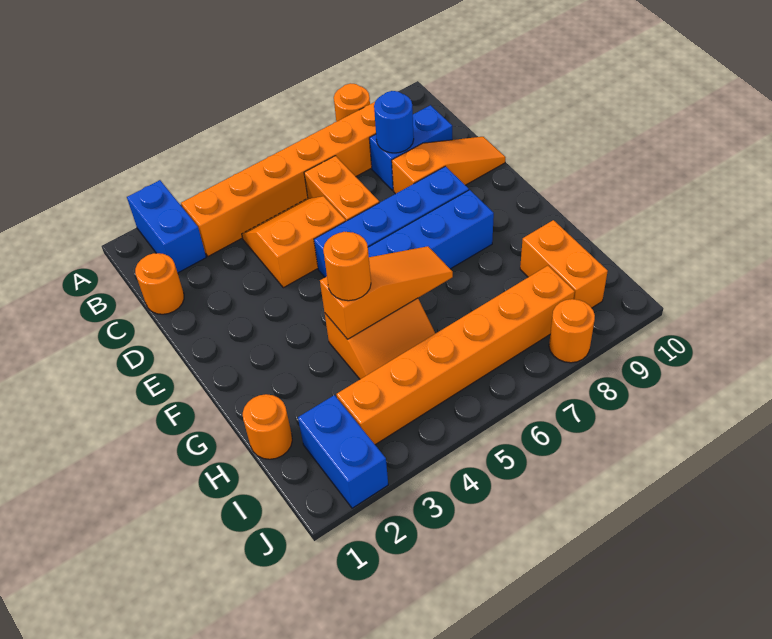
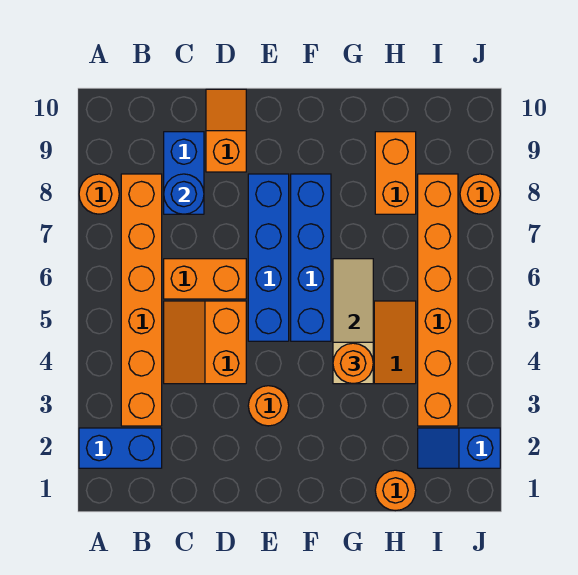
orange 1x1 round brick [135,253,184,314] -> orange 1x1 round brick moved to [248,386,289,426]
orange 1x3 slope [392,137,506,194] -> orange 1x2 slope [206,89,246,172]
orange 1x3 slope [320,246,453,339] -> tan 1x3 slope [333,259,373,384]
orange 1x2 brick [520,220,608,308] -> orange 1x2 brick turned to [375,132,416,214]
blue 1x2 brick [298,395,388,508] -> blue 1x2 slope [418,428,500,468]

